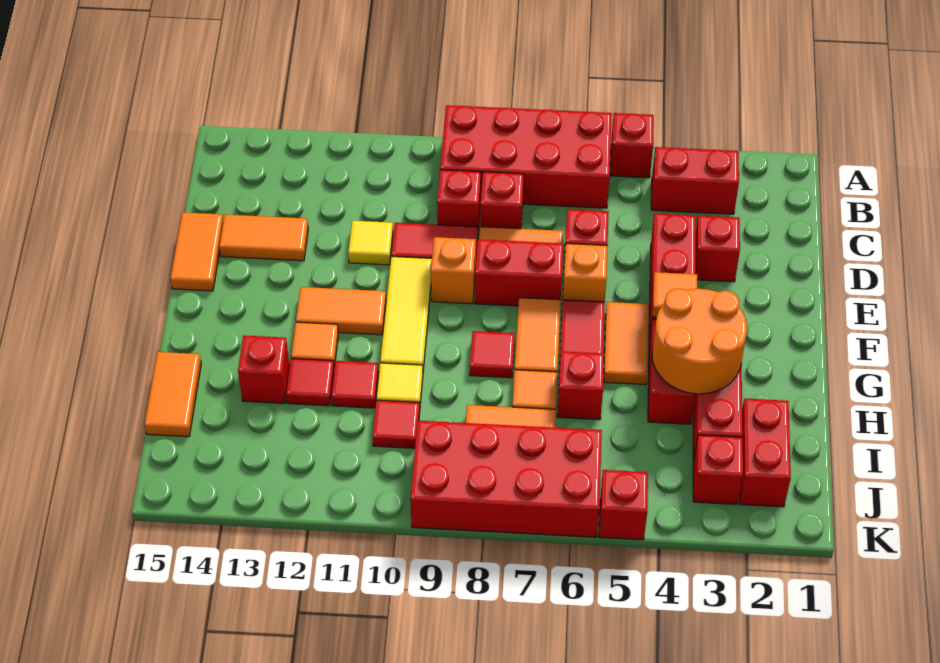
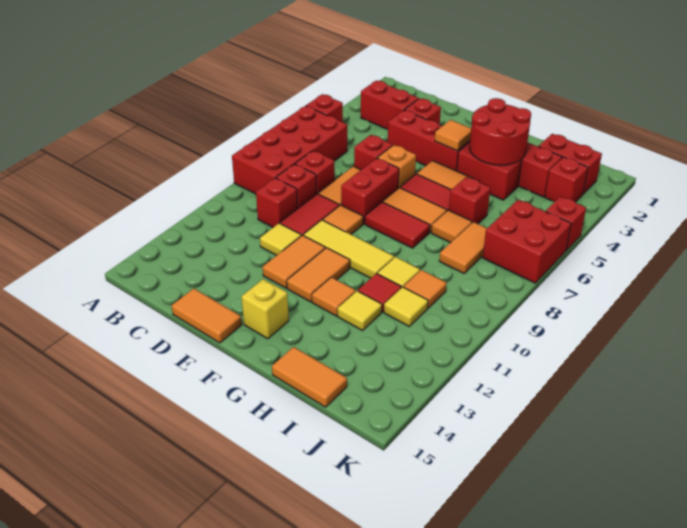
red 1x2 brick [651,147,739,214] -> red 1x2 brick turned to [361,81,418,129]
orange 1x2 tile [219,214,308,261] -> orange 1x2 tile moved to [263,235,325,288]
orange 1x1 brick [431,237,476,304] -> orange 1x1 tile [323,205,363,234]
none -> yellow 1x1 brick [242,279,289,339]
orange 2x2 round brick [652,288,747,394] -> red 2x2 round brick [469,98,531,165]
red 1x1 tile [470,331,515,378] -> red 1x2 tile [365,202,430,248]
red 1x1 tile [286,359,334,406] -> yellow 1x1 tile [338,291,382,331]
red 1x1 brick [238,336,290,403] -> red 1x1 brick moved to [256,178,297,227]
red 1x1 tile [373,400,420,448] -> orange 1x1 tile [403,270,447,308]
none -> yellow 1x1 tile [384,287,428,326]
red 2x4 brick [410,421,602,537] -> red 2x2 brick [483,200,571,283]

